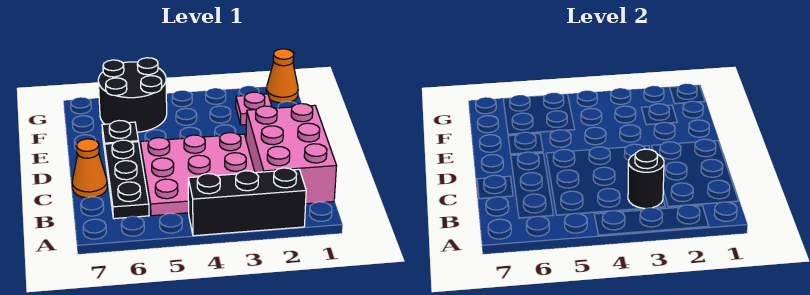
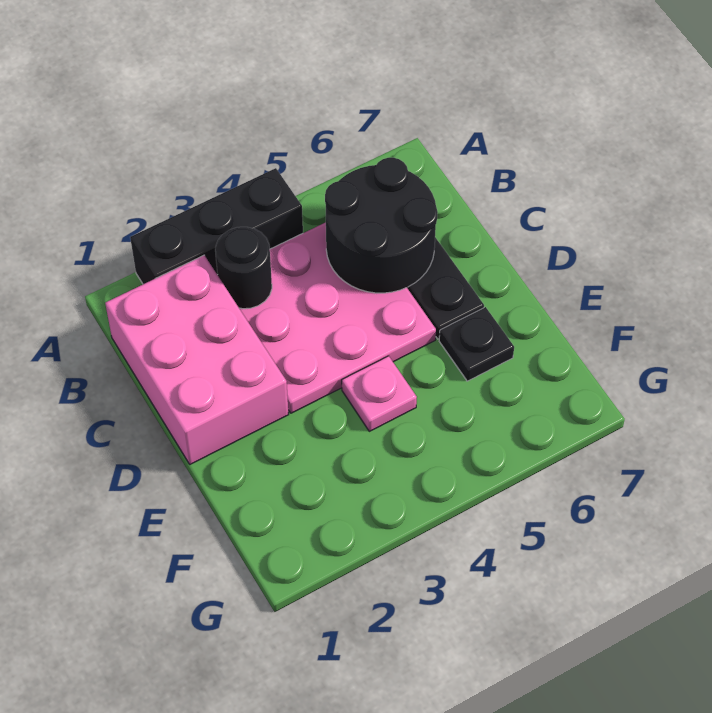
orange 1x1 cone [72,139,107,198] -> none
pink 1x1 plate [236,92,272,125] -> pink 1x1 plate moved to [342,356,417,431]
black 2x2 round brick [98,58,167,132] -> black 2x2 round brick moved to [325,158,438,293]
orange 1x1 cone [266,49,298,103] -> none

